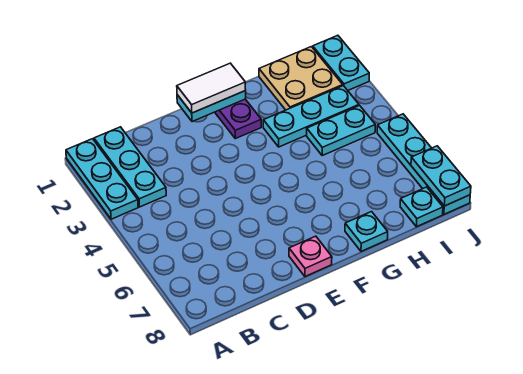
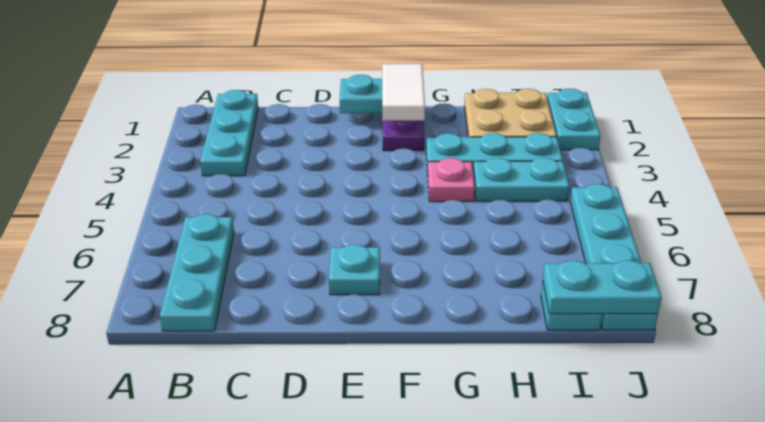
cyan 1x3 plate [66,139,138,219] -> cyan 1x3 plate moved to [160,214,234,331]
white 1x2 tile [177,63,246,113] -> white 1x2 tile turned to [382,64,425,121]
pink 1x1 plate [289,236,332,276] -> pink 1x1 plate moved to [428,158,475,202]
cyan 1x1 plate [345,212,388,251] -> cyan 1x1 plate moved to [329,245,380,295]
cyan 1x2 plate [411,146,471,206] -> cyan 1x2 plate turned to [543,260,662,314]

